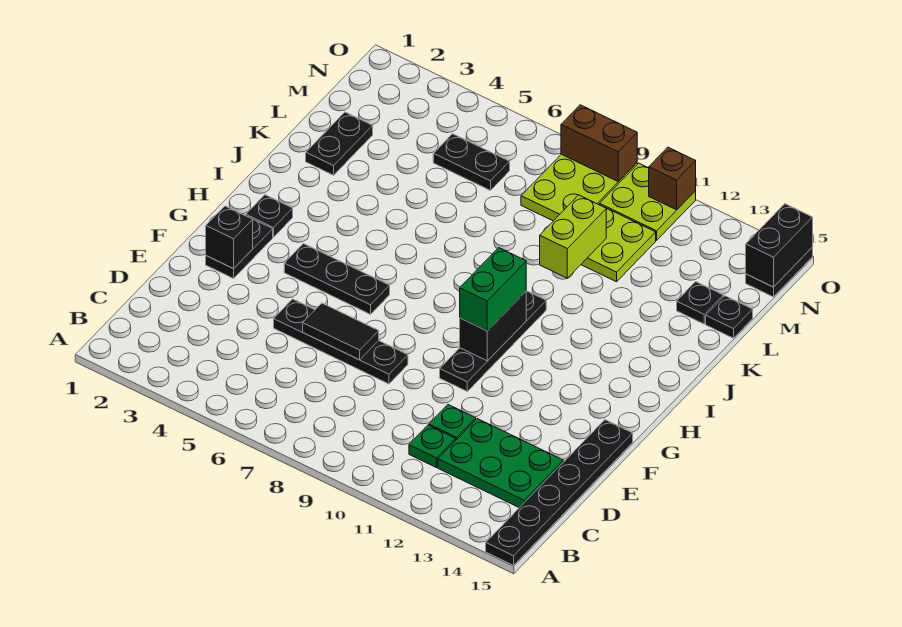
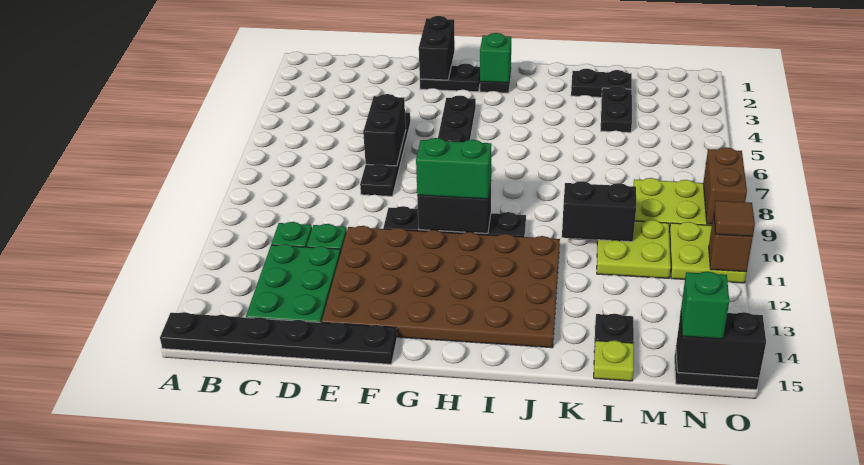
black 1x2 tile [303,303,379,360] -> black 1x2 brick [363,94,406,166]
none -> brown 4x6 plate [322,226,560,348]
black 1x1 brick [206,206,253,269] -> black 1x2 brick [419,16,455,80]
none -> green 1x1 brick [480,33,511,83]
lime 1x2 brick [540,195,606,278] -> black 1x2 brick [562,181,636,242]
black 1x1 plate [706,296,753,338] -> lime 1x1 plate [594,340,634,381]
black 1x2 plate [433,134,510,190] -> black 1x2 plate moved to [601,86,632,133]
none -> green 1x1 brick [681,271,729,339]
none -> brown 1x1 tile [714,201,755,236]

